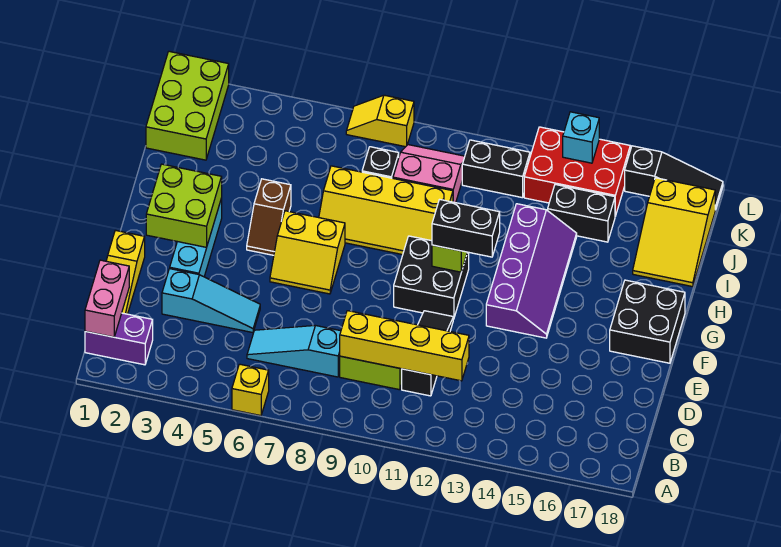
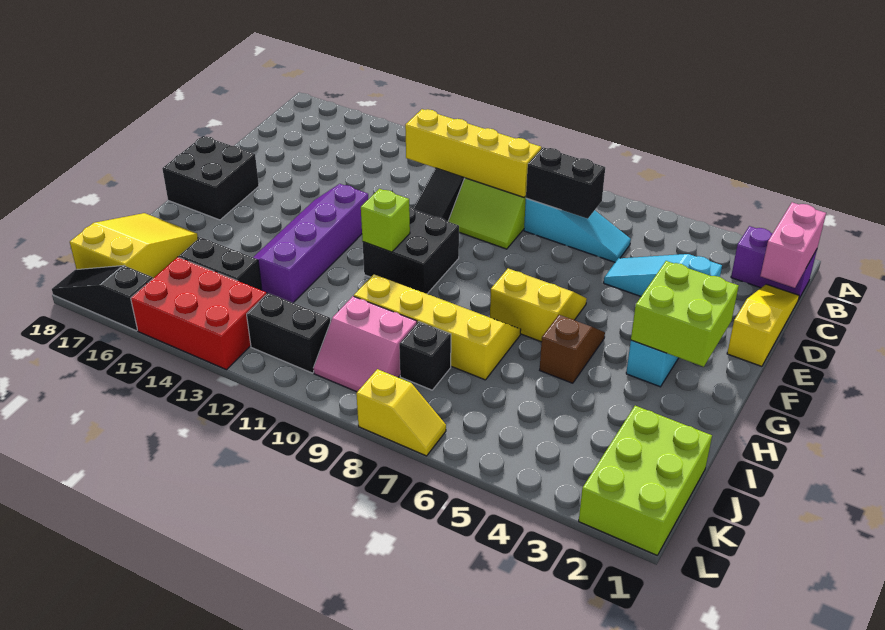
yellow 1x1 brick [232,364,269,416] -> none
black 1x2 brick [432,199,500,257] -> black 1x2 brick moved to [526,147,605,219]
cyan 1x1 brick [563,112,599,163] -> none

